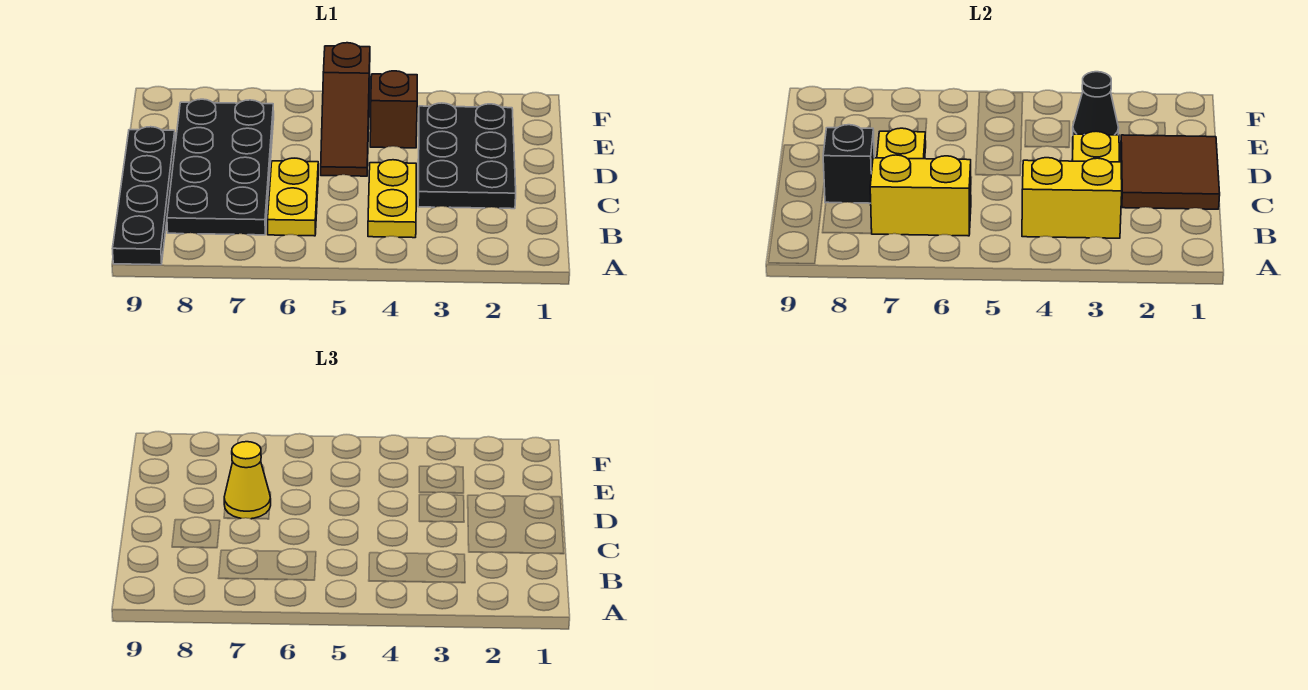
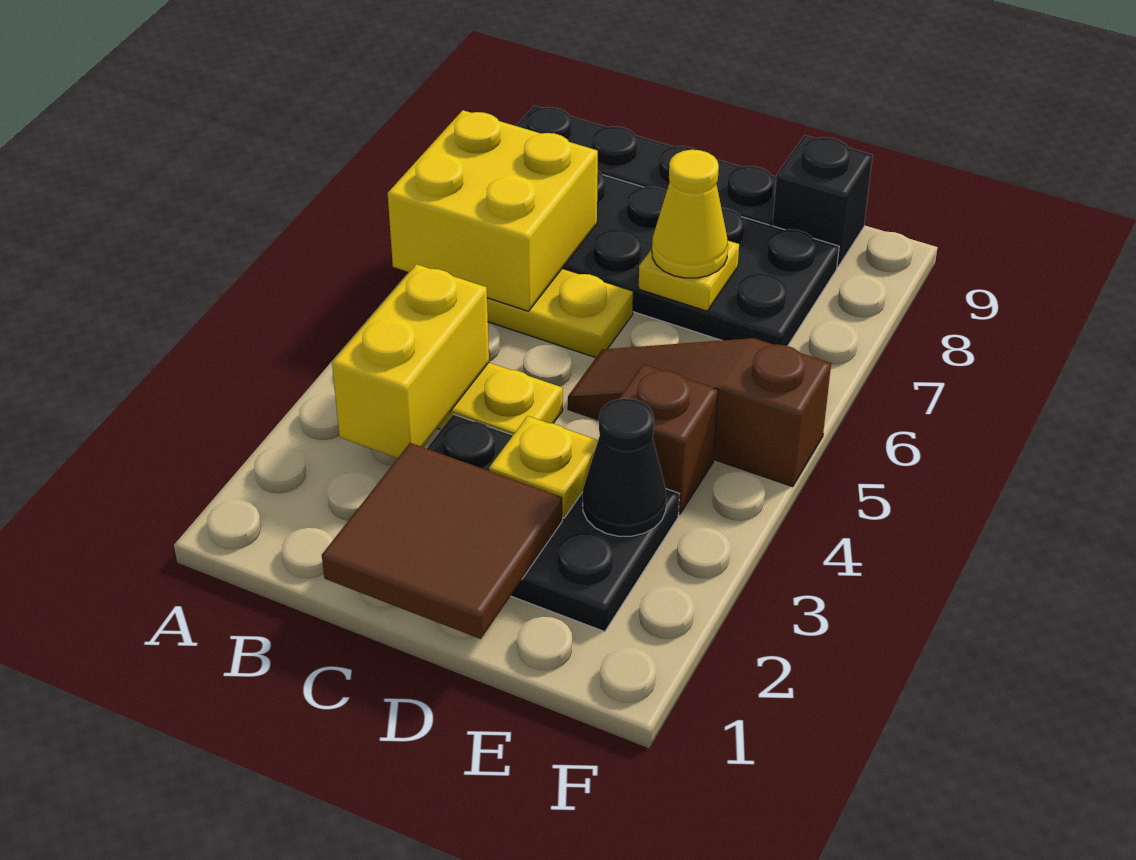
yellow 1x2 brick [870,155,971,236] -> yellow 2x2 brick [388,110,598,311]
black 1x1 brick [823,125,874,203] -> black 1x1 brick moved to [772,135,873,267]

